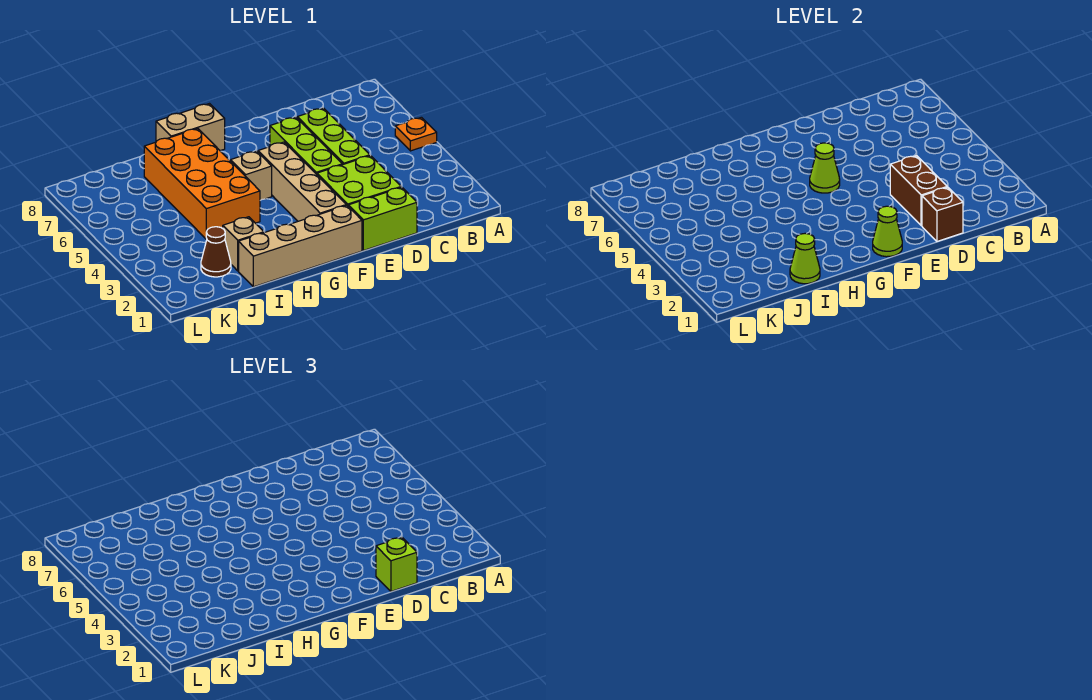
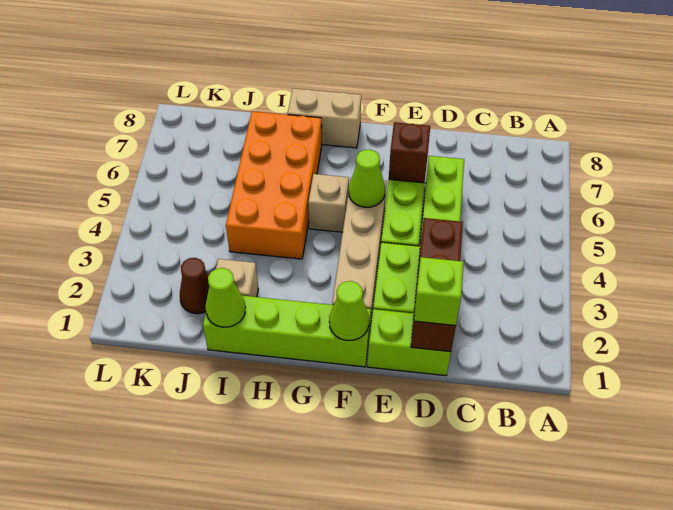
orange 1x1 plate [395,117,437,151] -> none
none -> brown 1x1 brick [389,122,430,183]
tan 1x4 brick [239,205,362,287] -> lime 1x4 brick [203,296,371,367]

